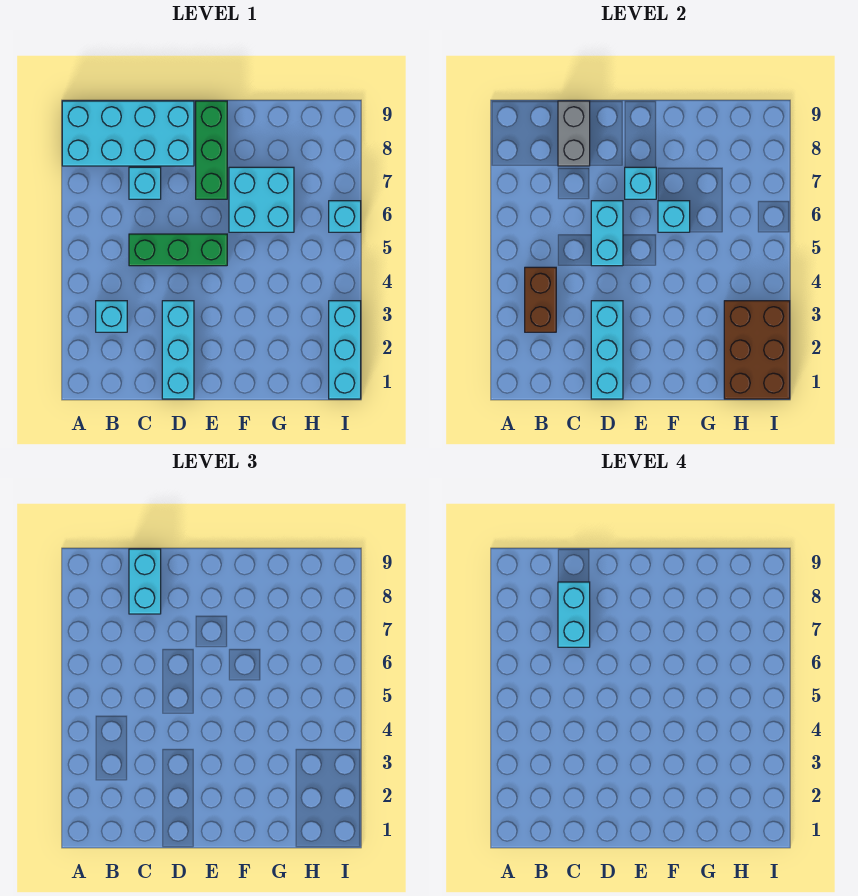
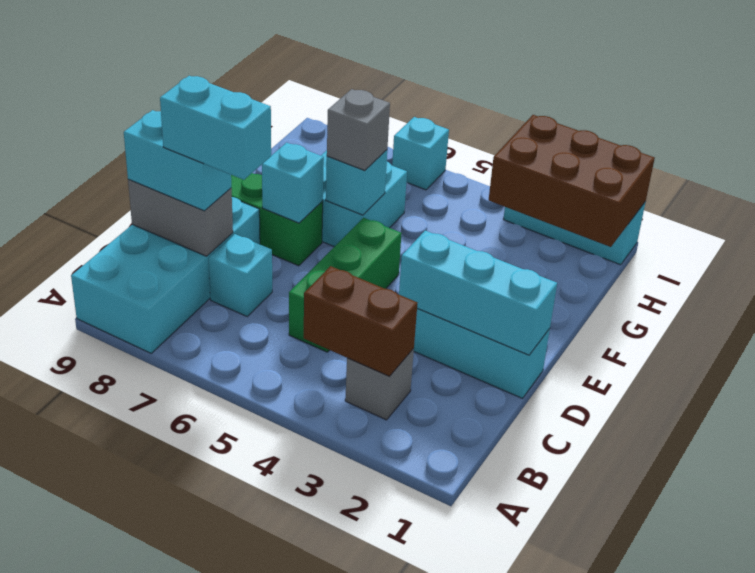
cyan 1x1 brick [96,301,127,332] -> grey 1x1 brick [345,348,414,420]
cyan 1x2 brick [591,201,623,266] -> none
none -> grey 1x1 brick [327,89,390,171]

